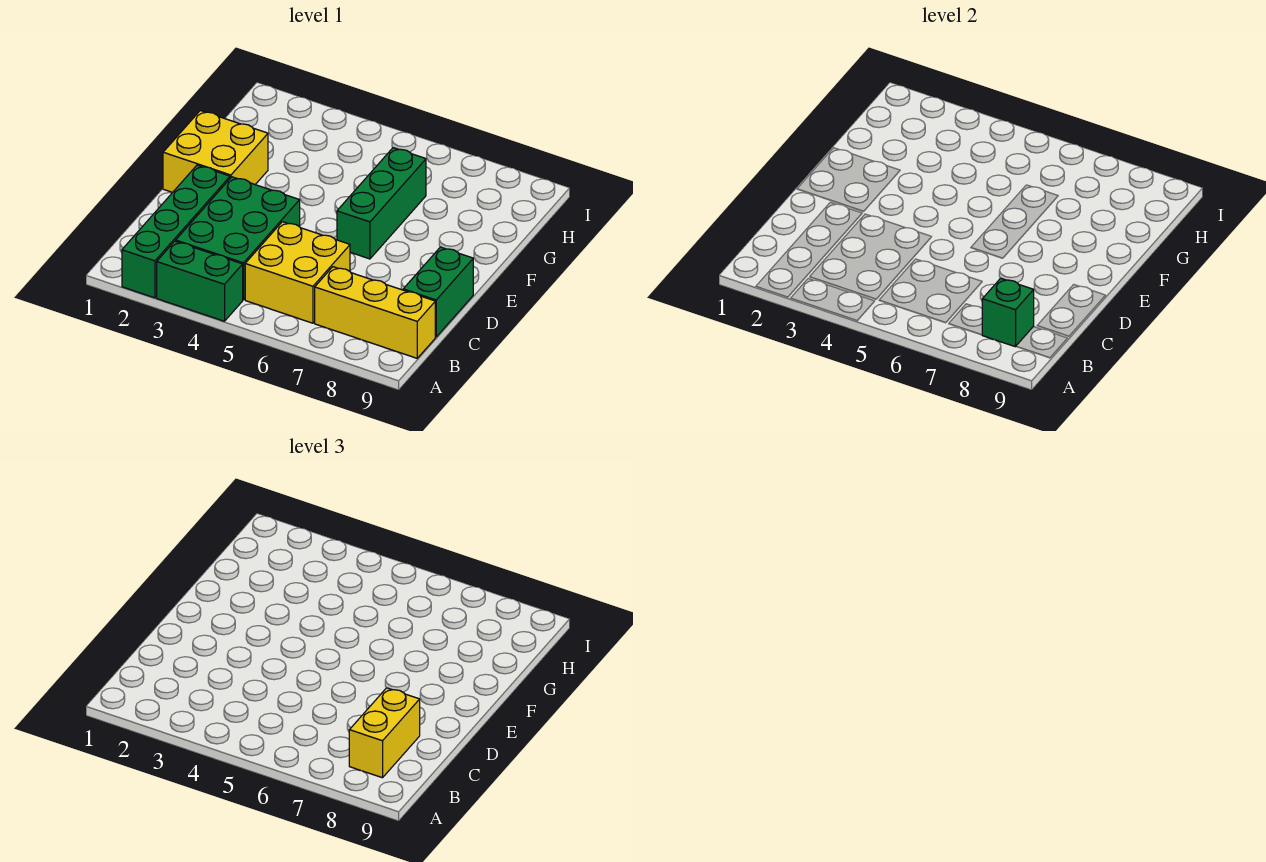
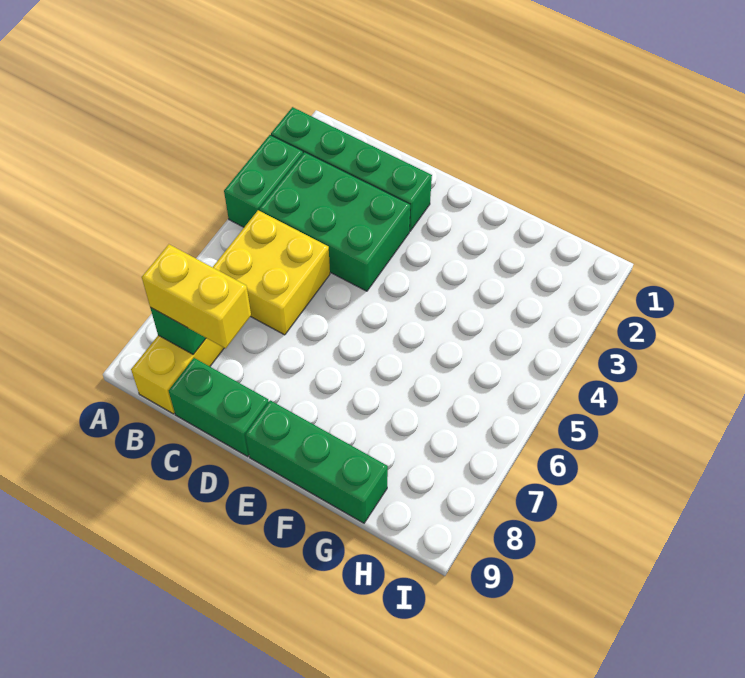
yellow 2x2 brick [163,110,268,192] -> none
green 1x3 brick [337,148,426,259] -> green 1x3 brick moved to [245,400,388,523]

